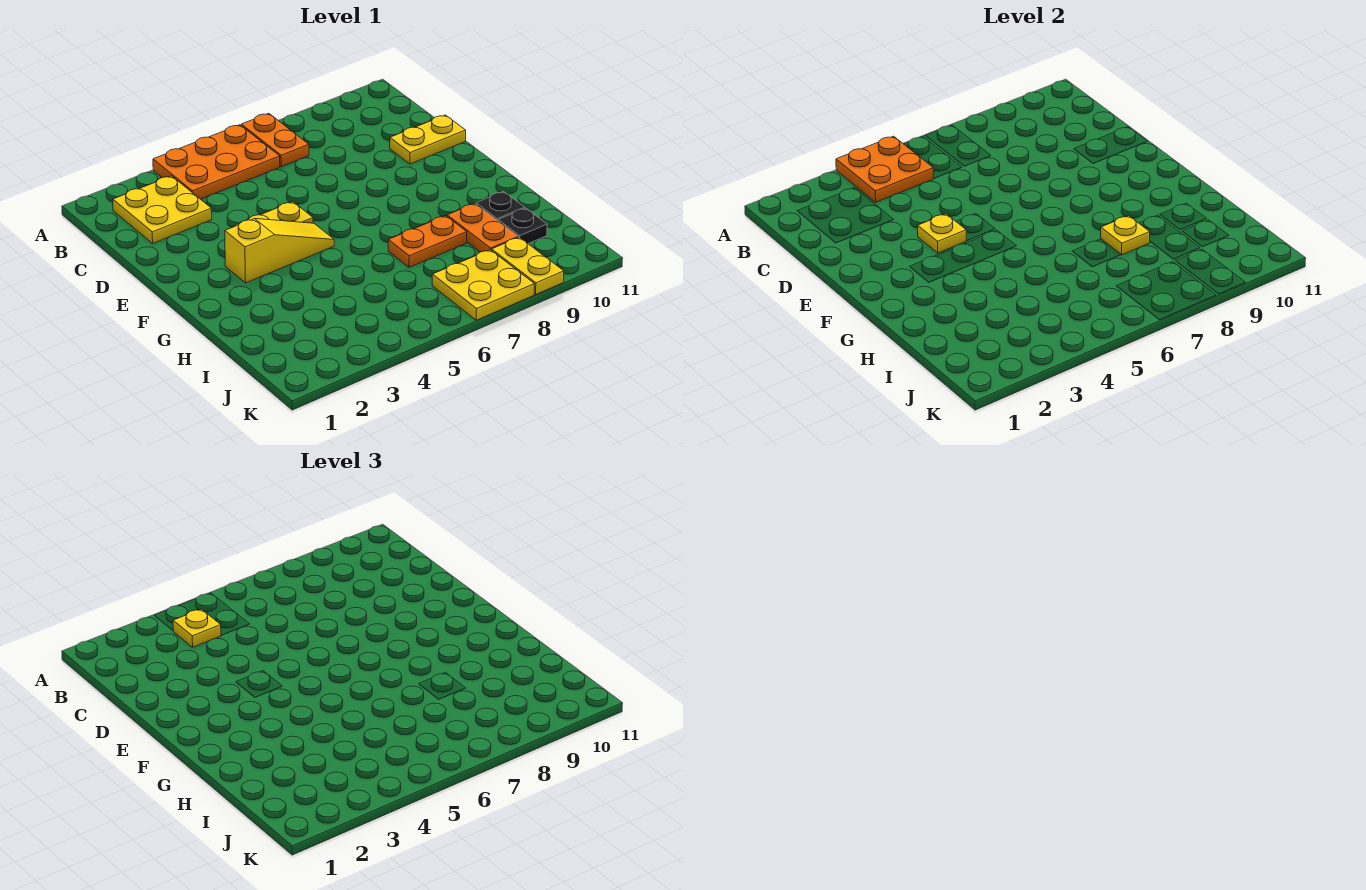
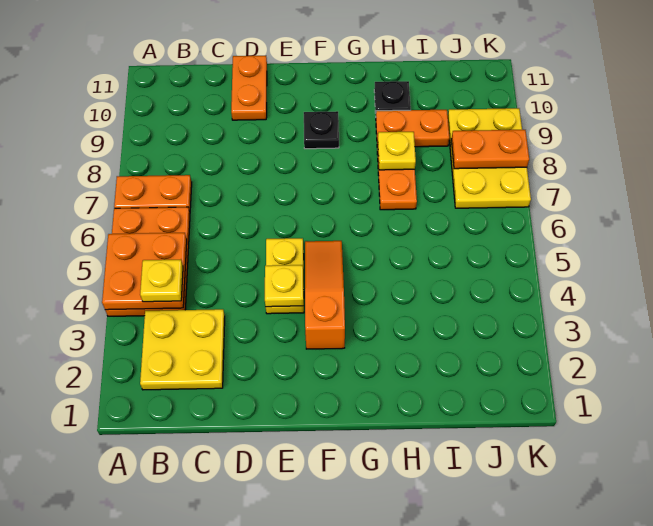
yellow 1x2 plate [390,115,466,164] -> orange 1x2 plate [231,56,267,120]
yellow 1x3 slope [225,218,334,283] -> orange 1x3 slope [305,241,345,349]
black 1x1 plate [498,208,547,244] -> black 1x1 plate moved to [304,111,339,149]
none -> orange 1x2 plate [451,130,529,169]

